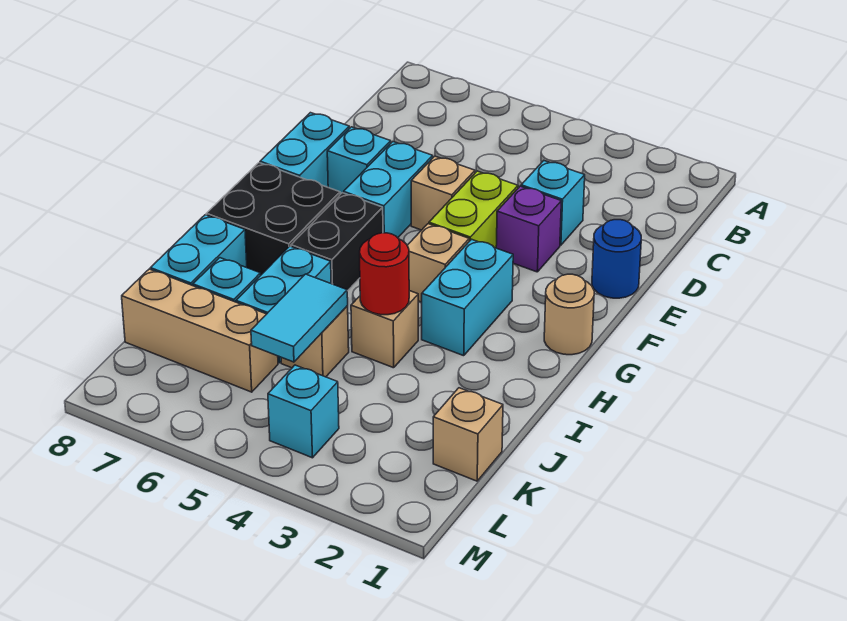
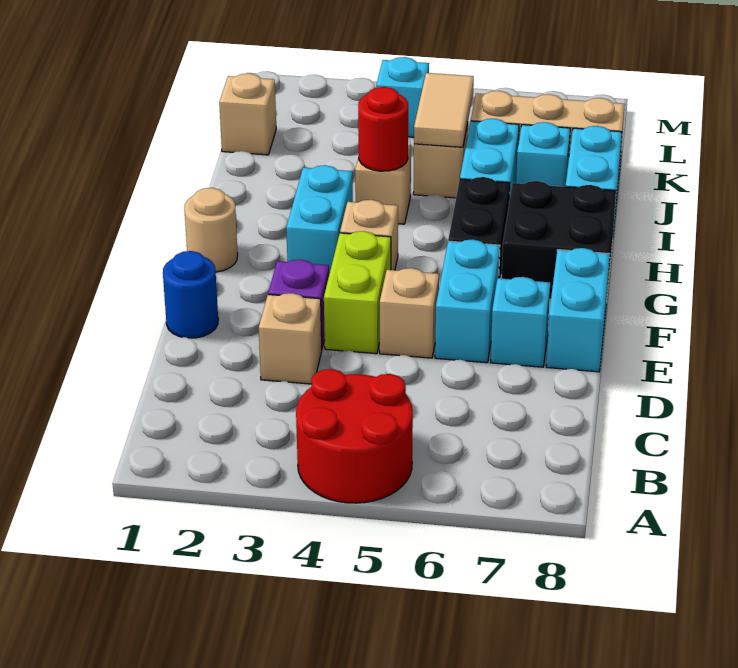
none -> red 2x2 round brick [296,369,413,503]
cyan 1x1 brick [521,161,585,245] -> tan 1x1 brick [259,293,322,384]
cyan 1x2 tile [251,274,348,362] -> tan 1x2 tile [414,73,474,147]

